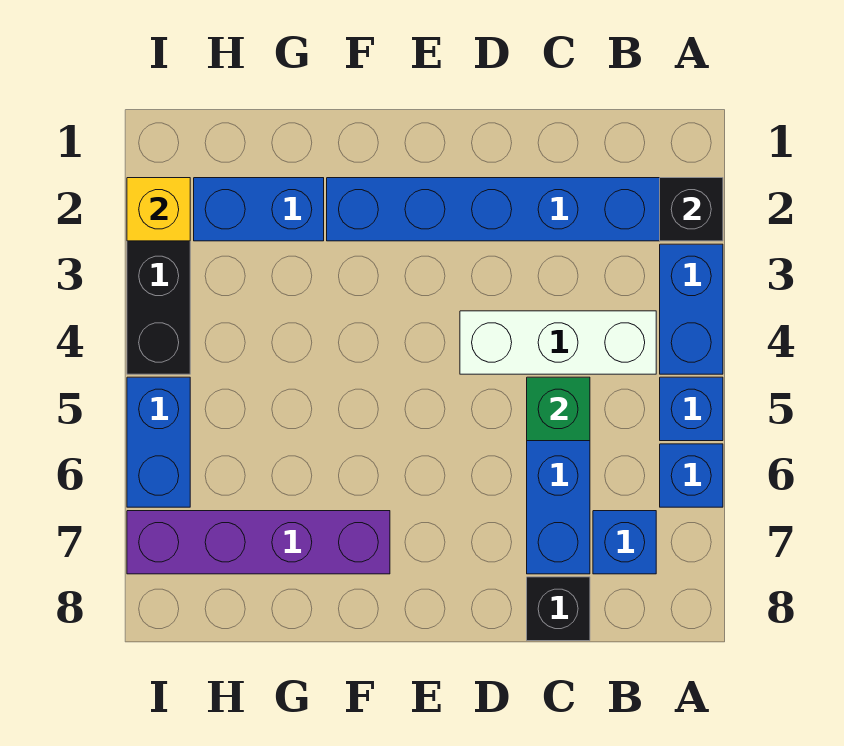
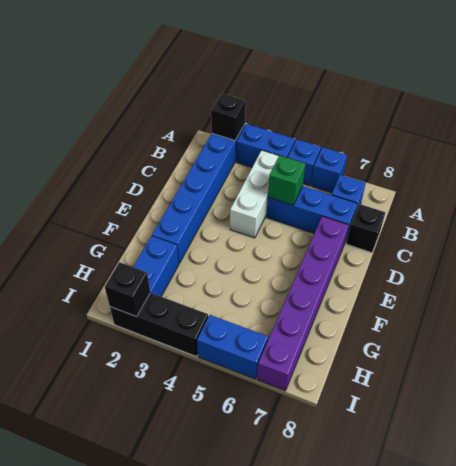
purple 1x4 brick [127,511,390,574] -> purple 1x6 brick [257,216,349,391]
yellow 1x1 brick [127,178,190,241] -> black 1x1 brick [105,262,150,317]

